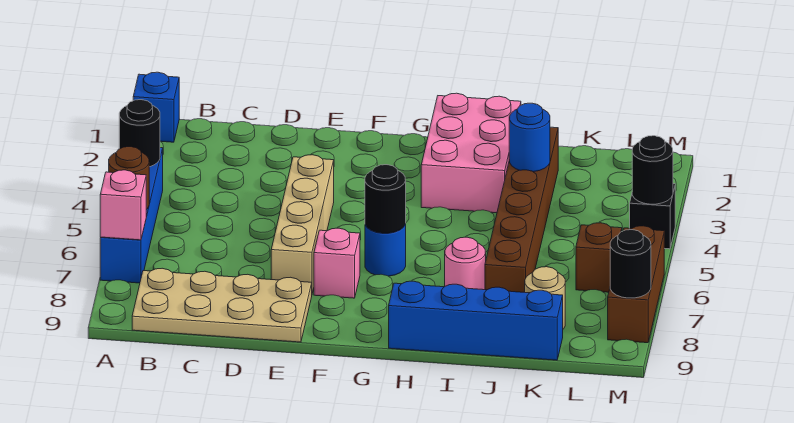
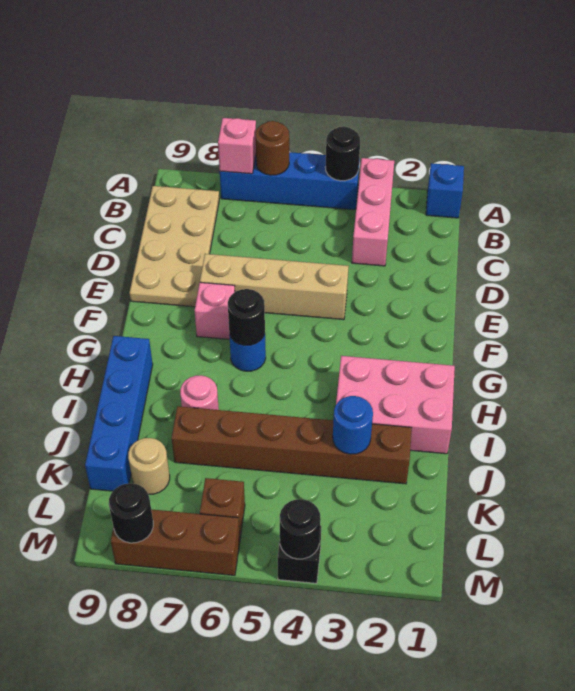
none -> pink 1x3 brick [352,158,394,266]

